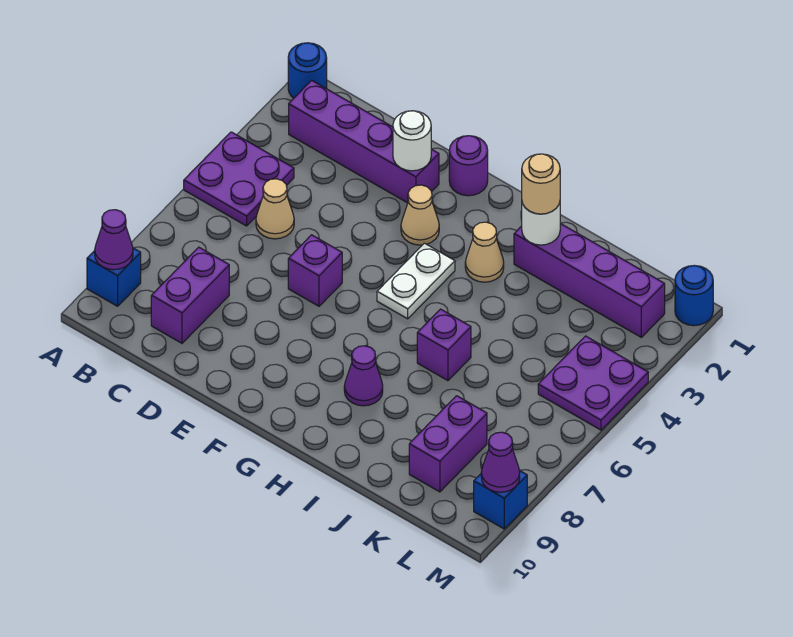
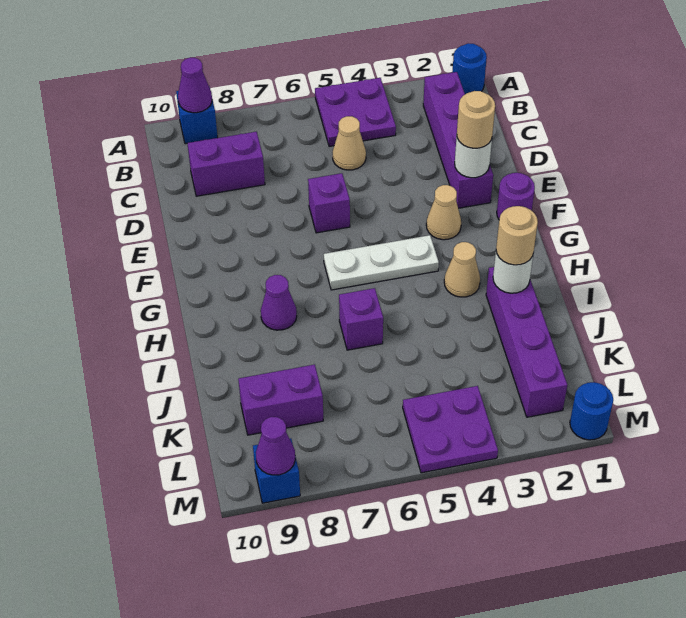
none -> tan 1x1 round brick [457,91,495,148]
white 1x2 plate [377,243,455,319] -> white 1x3 plate [324,235,439,290]

